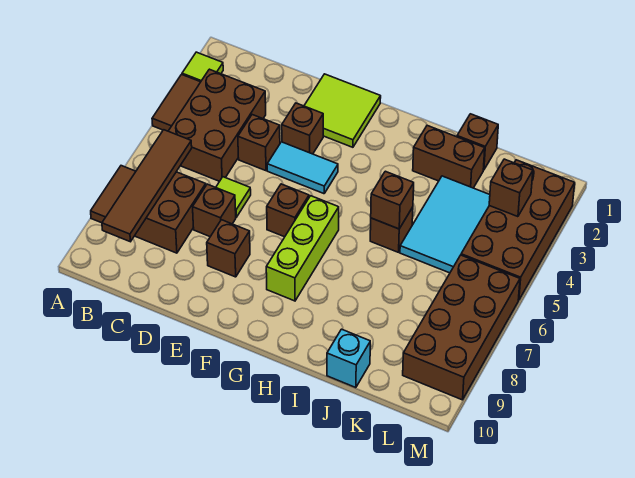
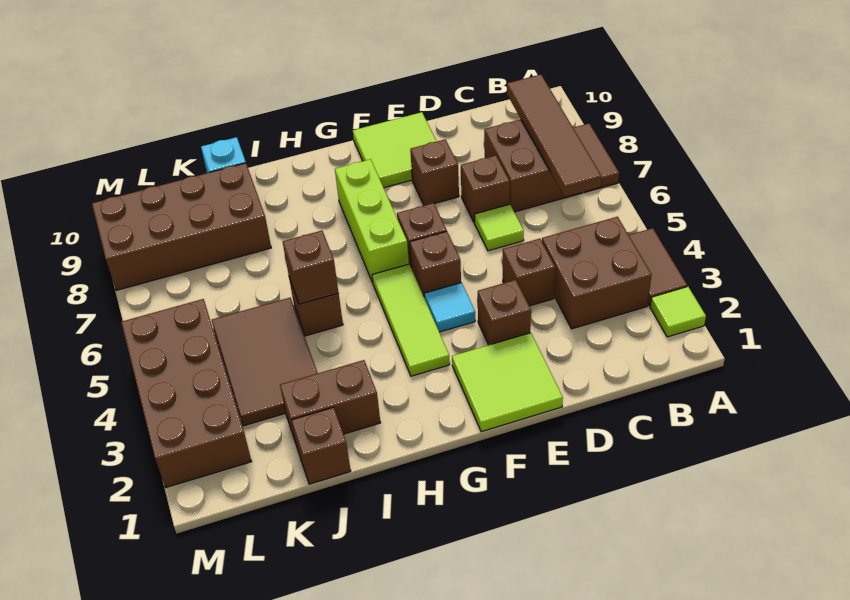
brown 2x3 brick [169,69,266,181] -> brown 2x2 brick [542,217,652,329]
cyan 1x2 tile [267,142,338,194] -> cyan 1x1 tile [424,283,475,332]
none -> lime 2x2 tile [353,112,437,188]
none -> lime 1x3 tile [372,264,450,376]
cyan 2x3 tile [400,176,490,273] -> brown 2x3 tile [212,298,317,426]
brown 1x1 brick [489,159,533,217] -> brown 1x1 brick moved to [410,231,461,298]
brown 2x4 brick [403,255,520,400] -> brown 2x4 brick turned to [92,163,271,290]

